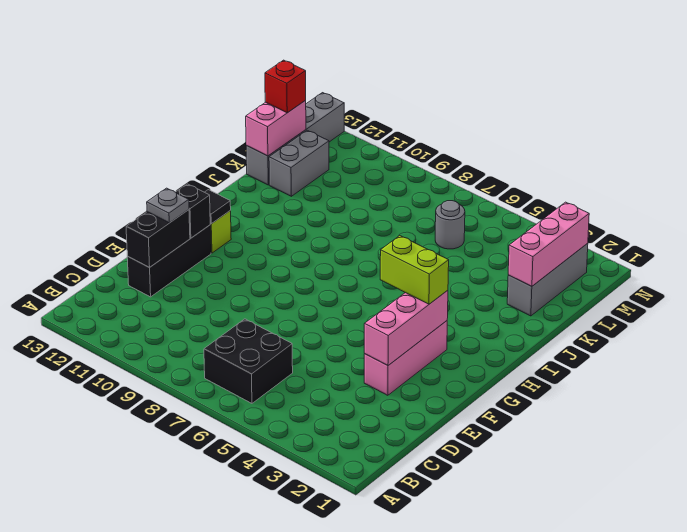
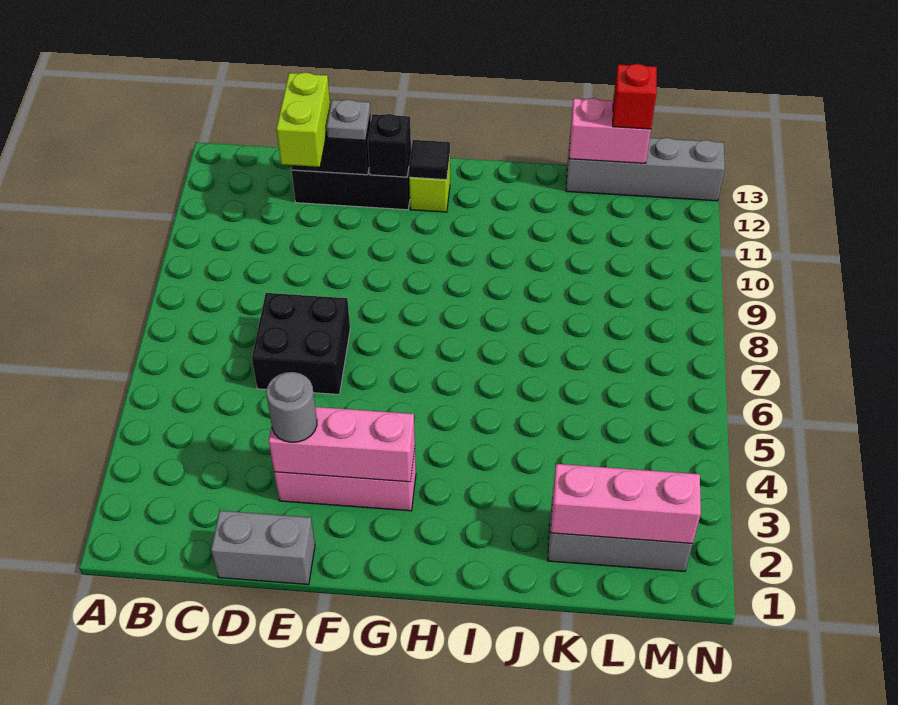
black 2x2 brick [204,319,293,403] -> black 2x2 brick moved to [252,293,350,395]
lime 1x2 brick [380,236,449,304] -> lime 1x2 brick moved to [276,72,330,167]
grey 1x2 brick [269,130,329,196] -> grey 1x2 brick moved to [211,511,315,585]
grey 1x1 round brick [435,201,465,249] -> grey 1x1 round brick moved to [266,372,317,442]

